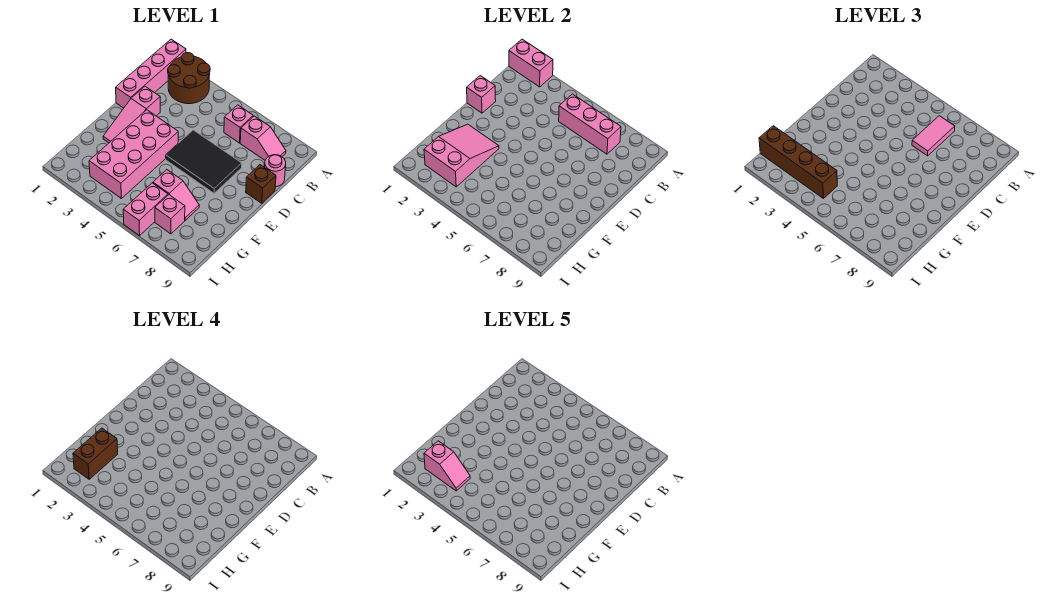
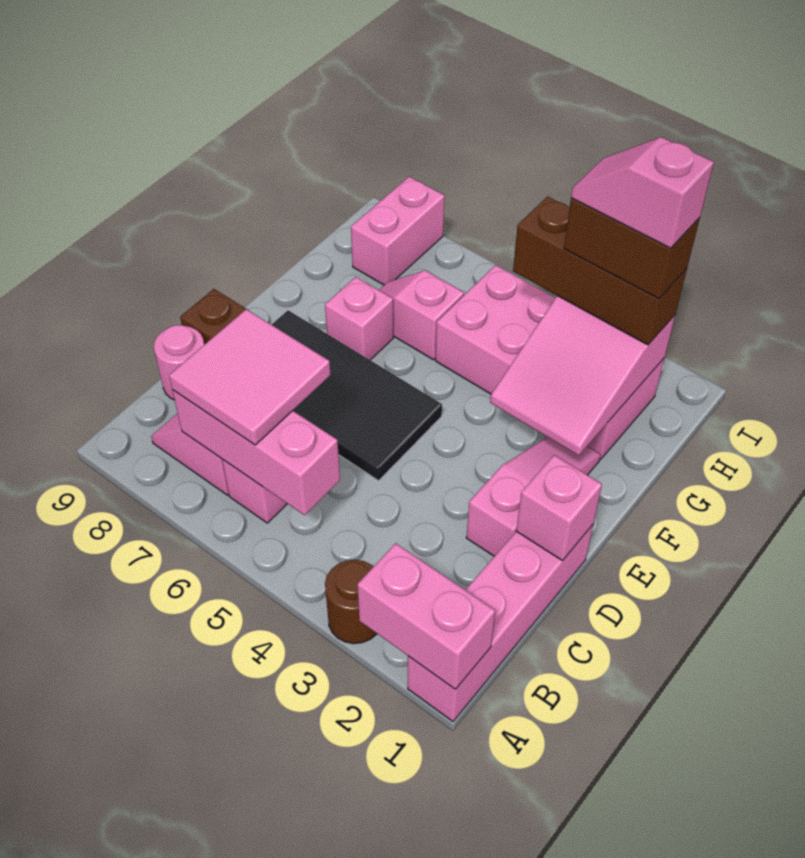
brown 2x2 round brick [168,53,210,104] -> brown 1x1 round brick [325,560,377,644]
pink 1x2 tile [912,116,955,156] -> pink 2x2 tile [169,309,331,445]
black 2x3 tile [166,130,242,193] -> black 2x4 tile [272,310,442,481]
pink 2x4 brick [89,110,178,198] -> pink 2x4 brick turned to [436,265,664,459]
brown 1x2 brick [73,428,118,479] -> brown 1x2 brick turned to [564,198,700,299]
brown 1x4 brick [759,126,837,198] -> brown 1x3 brick [513,197,687,345]
pink 1x2 brick [123,183,168,236] -> pink 1x2 brick moved to [351,177,445,285]
pink 1x1 brick [155,195,185,234] -> pink 1x1 brick moved to [325,277,393,360]

